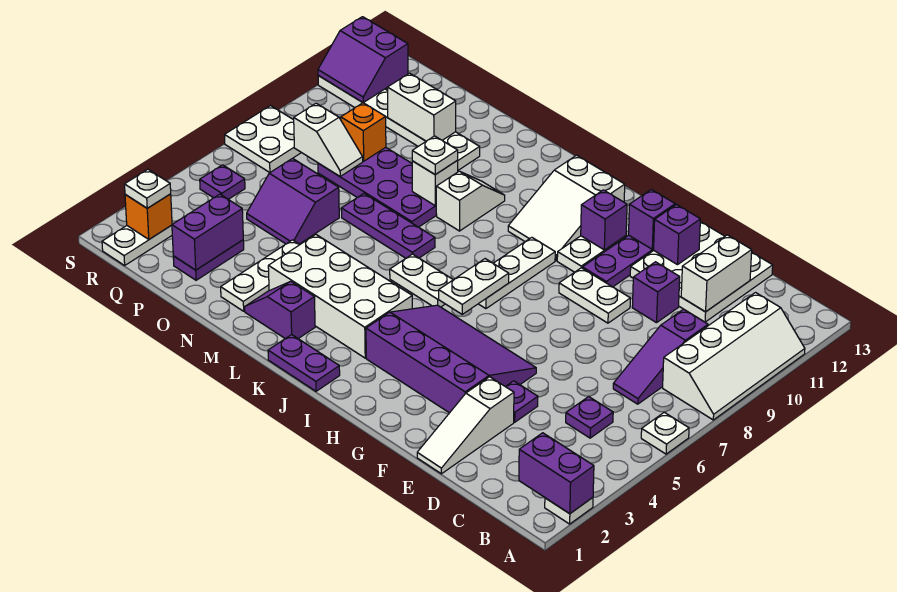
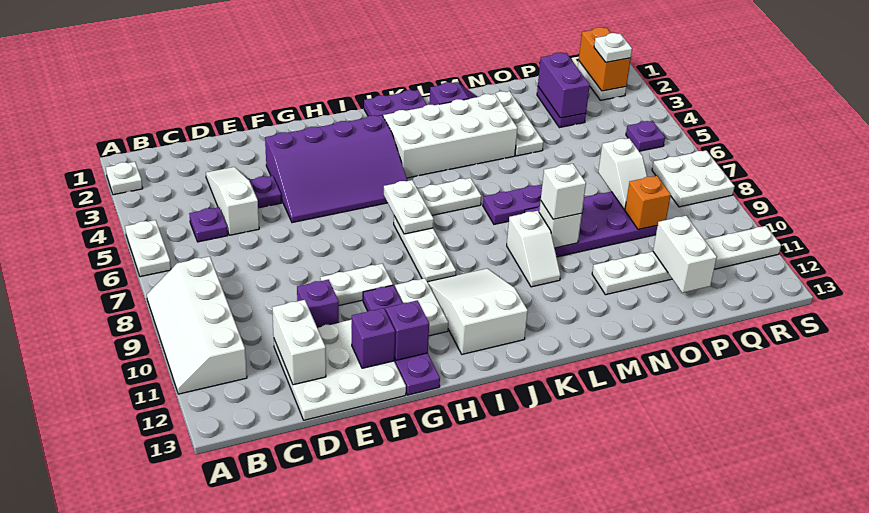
purple 1x2 brick [519,433,594,514] -> none
white 1x1 plate [641,412,689,454] -> white 1x2 plate [125,220,171,277]
purple 1x3 slope [613,309,708,404] -> none
white 1x3 slope [417,377,514,474] -> white 1x3 slope moved to [206,167,259,235]
purple 1x1 brick [581,190,627,250] -> none
white 1x1 plate [412,136,458,175] -> white 1x1 brick [541,164,586,219]
purple 2x2 slope [247,158,339,244] -> none
white 1x2 brick [388,73,456,141] -> white 1x2 brick turned to [653,216,717,293]
white 1x2 slope [294,103,363,176] -> white 1x2 slope turned to [598,138,647,210]
orange 1x1 brick [125,194,172,239] -> orange 1x2 brick [579,27,631,91]
purple 2x2 slope [318,17,408,103] -> none

